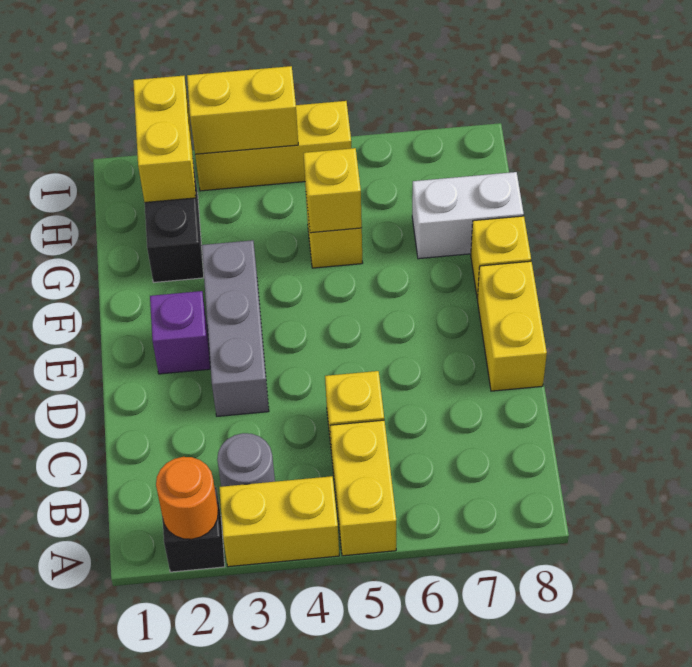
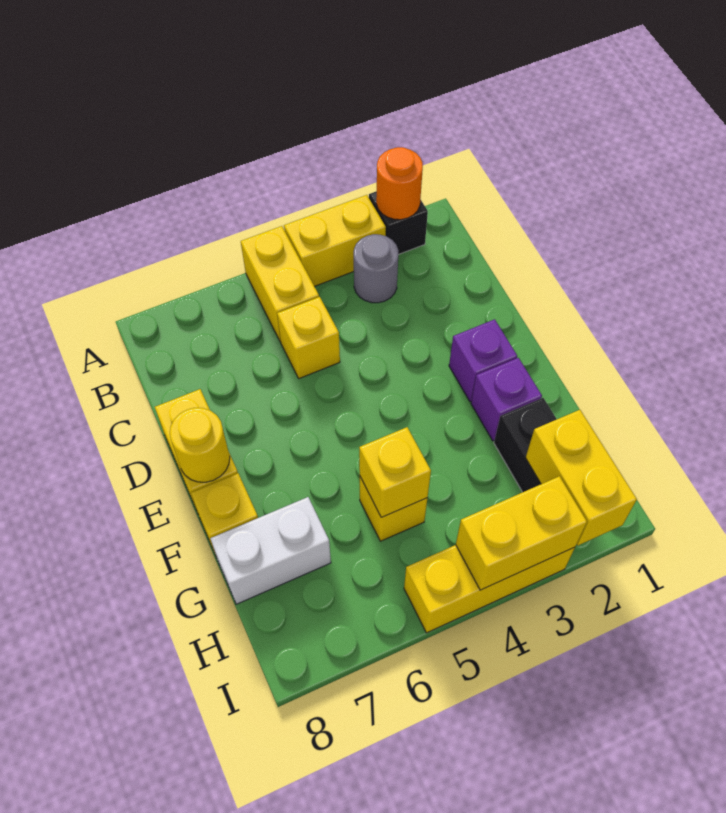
grey 1x3 brick [202,240,269,416] -> none
none -> yellow 1x1 round brick [170,408,230,482]
none -> purple 1x1 brick [471,358,542,441]

